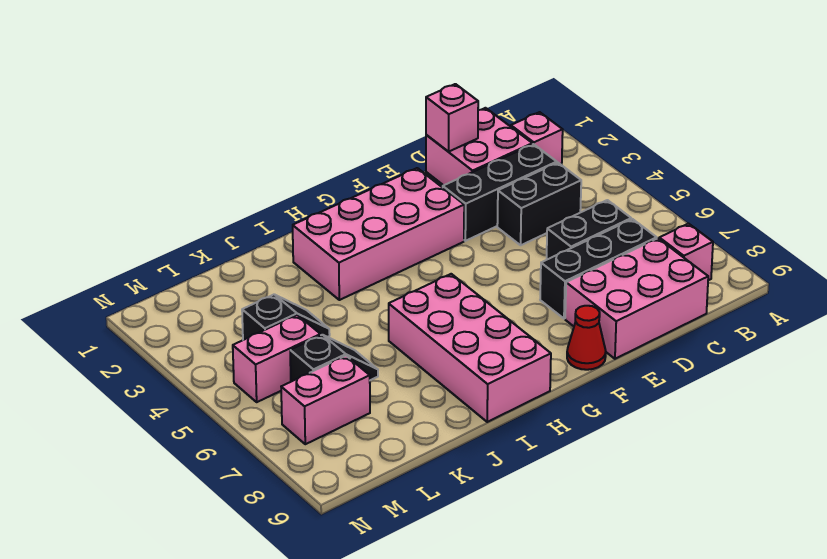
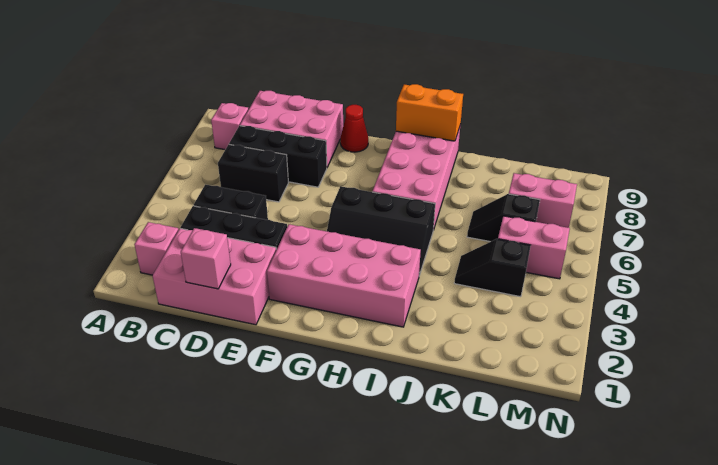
pink 2x2 brick [426,108,532,185] -> pink 2x3 brick [152,228,276,325]
none -> black 2x3 slope [327,186,435,275]
none -> orange 1x2 brick [396,84,463,141]

